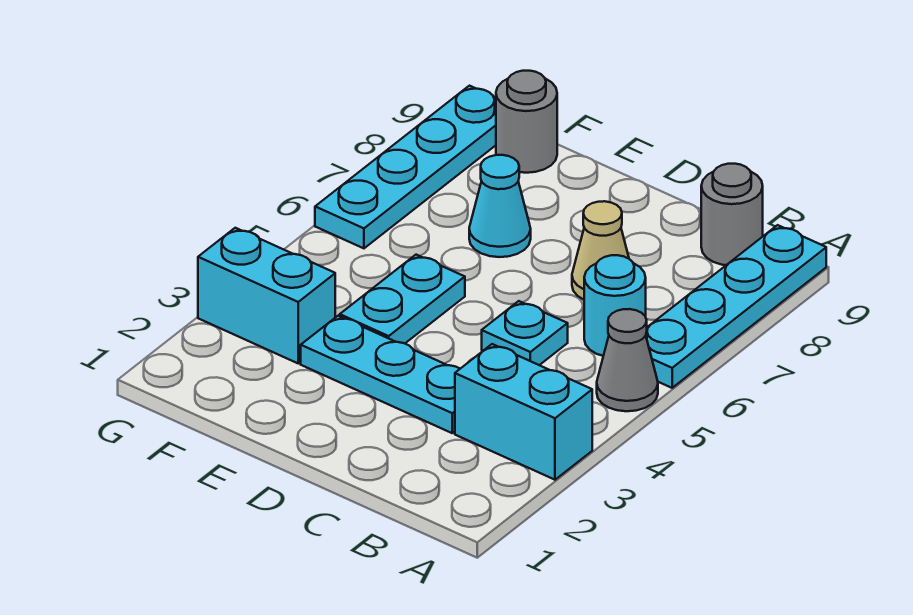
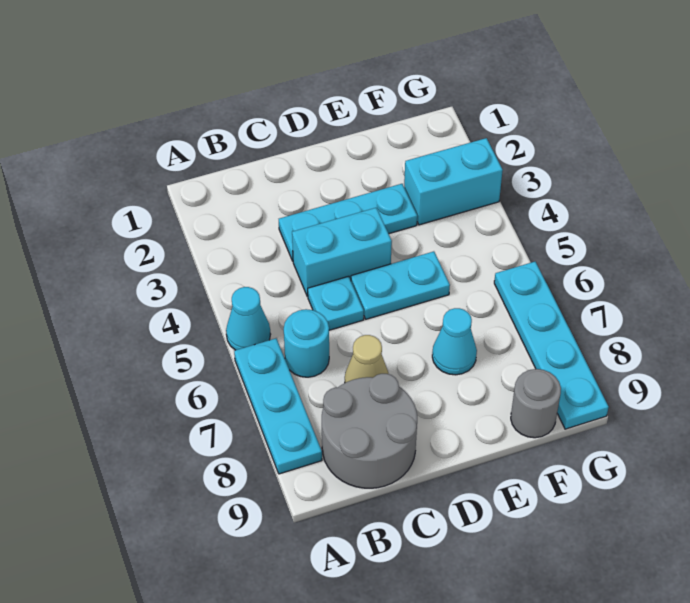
cyan 1x2 brick [455,344,592,480] -> cyan 1x2 brick moved to [292,208,392,296]
grey 1x1 cone [597,309,658,411] -> cyan 1x1 cone [226,287,271,350]
cyan 1x4 plate [646,225,826,388] -> cyan 1x3 plate [234,338,322,474]
grey 1x1 round brick [701,164,763,265] -> grey 2x2 round brick [322,374,417,488]
cyan 1x2 plate [340,255,465,343] -> cyan 1x2 plate turned to [351,251,450,319]

